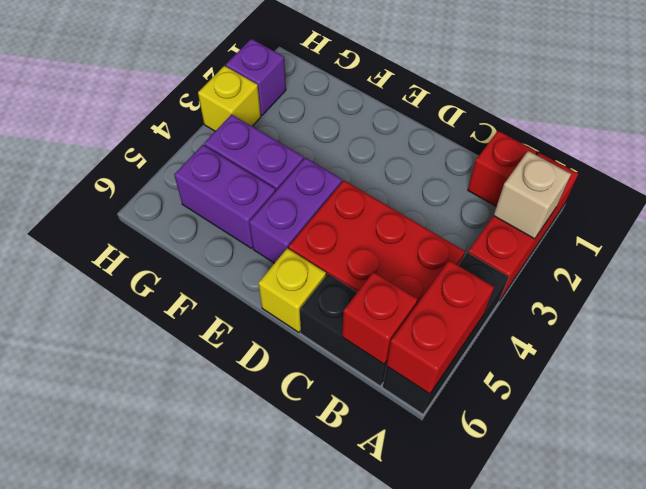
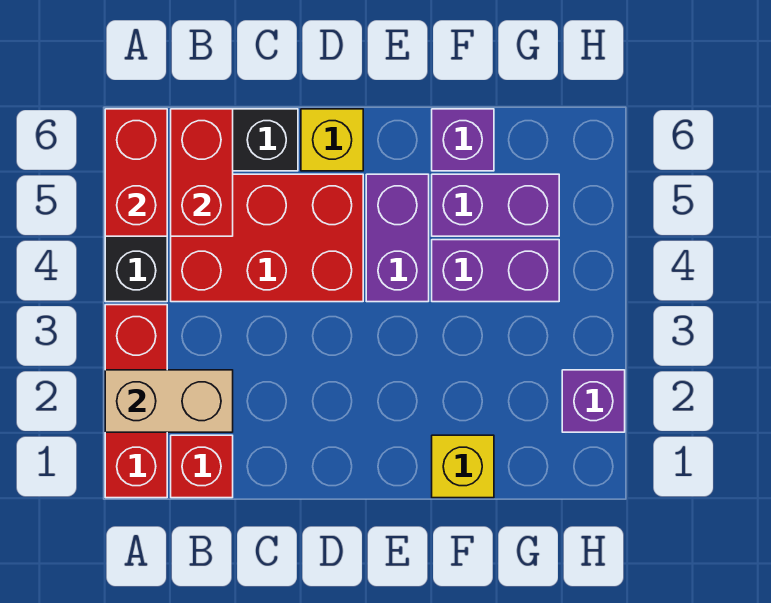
tan 1x1 brick [494,151,571,239] -> tan 1x2 brick [105,370,233,432]
red 1x1 brick [342,272,417,364] -> red 1x2 brick [171,109,233,236]
none -> purple 1x1 brick [432,109,494,171]
yellow 1x1 brick [198,66,261,131] -> yellow 1x1 brick moved to [432,435,494,498]

